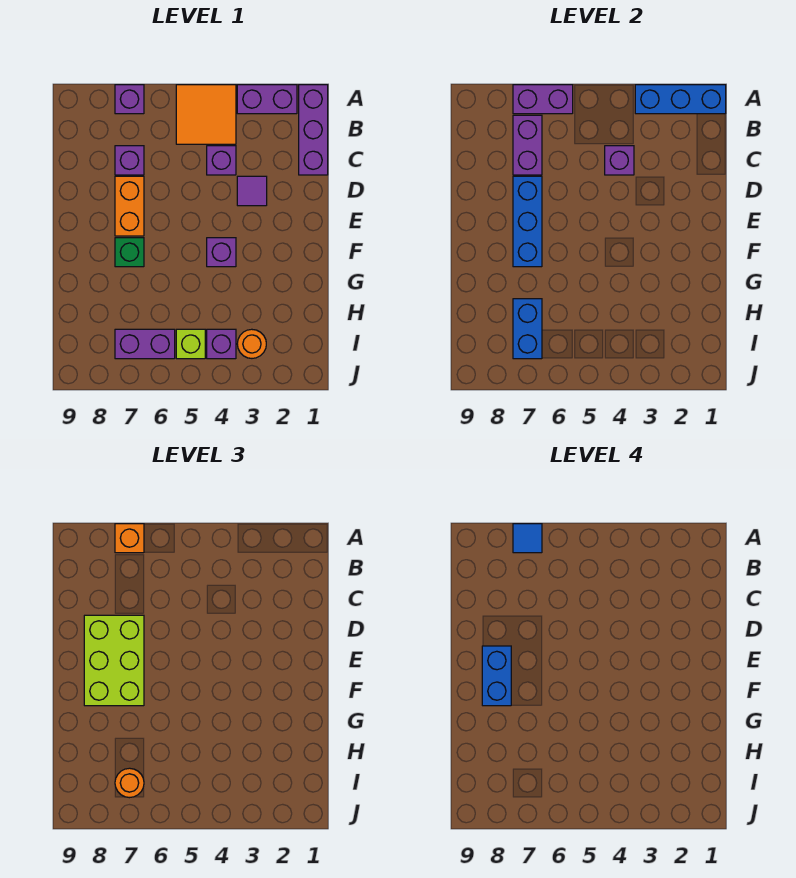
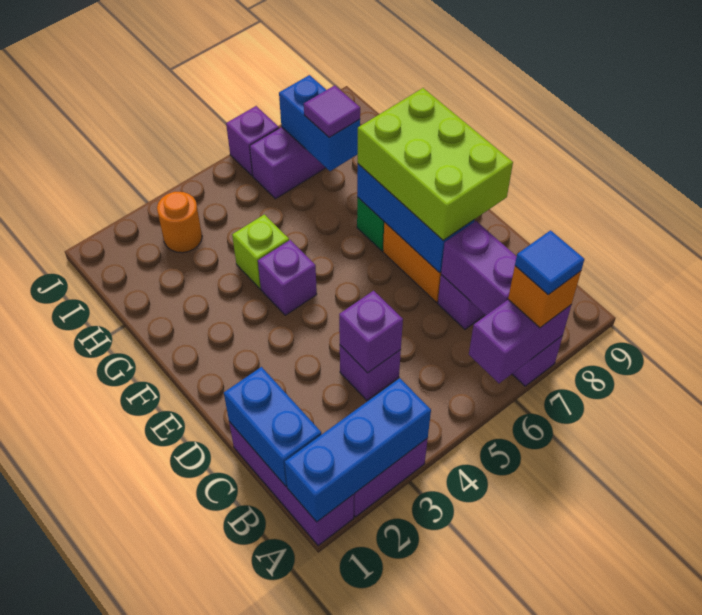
orange 2x2 tile [176,85,236,144] -> none
purple 1x1 tile [237,176,267,206] -> purple 1x1 tile moved to [304,85,360,137]
blue 1x2 brick [482,646,511,706] -> blue 1x2 brick moved to [224,367,321,486]
purple 1x1 brick [207,329,236,359] -> purple 1x1 brick moved to [226,106,279,176]
lime 1x1 brick [176,329,205,359] -> lime 1x1 brick moved to [232,214,289,289]
orange 1x1 round brick [115,768,144,798] -> none

